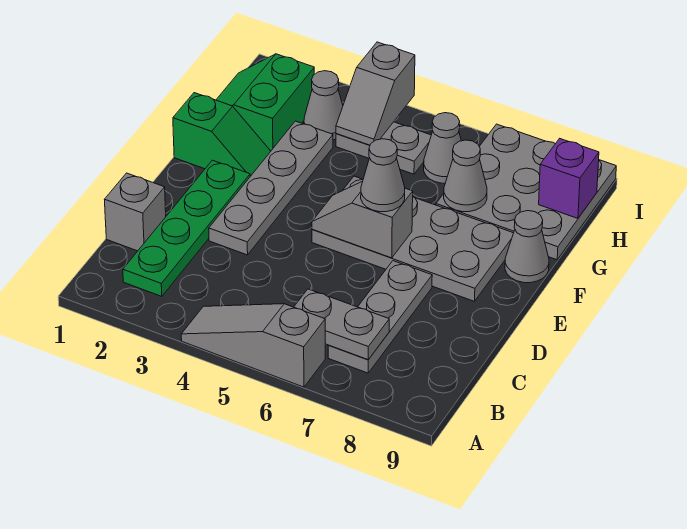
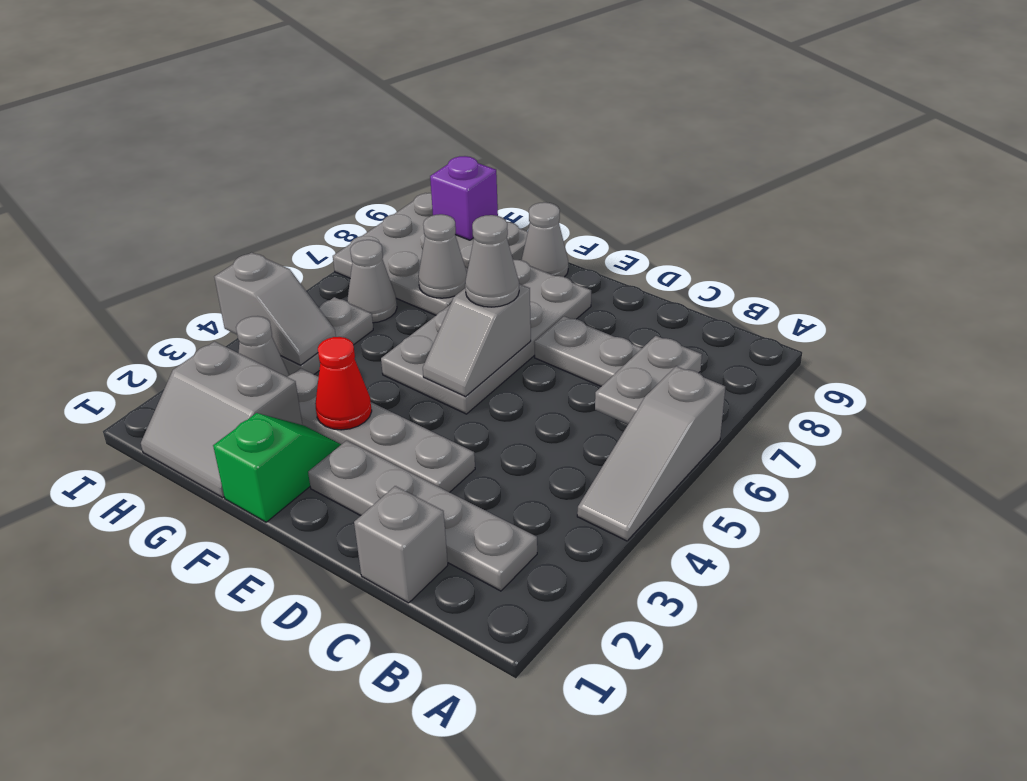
green 1x4 plate [123,160,250,297] -> grey 1x4 plate [308,440,537,591]
none -> red 1x1 cone [315,337,372,430]
green 2x2 slope [216,54,314,151] -> grey 2x2 slope [141,342,302,498]

